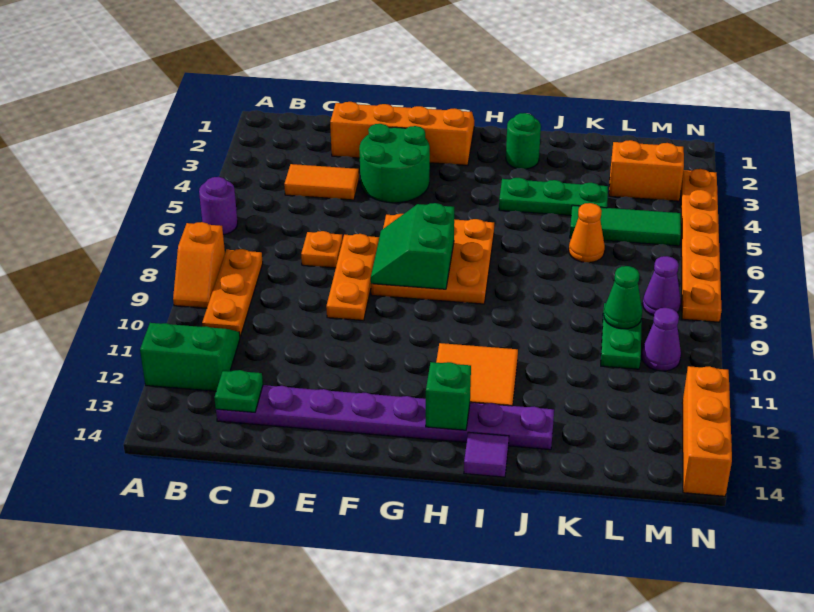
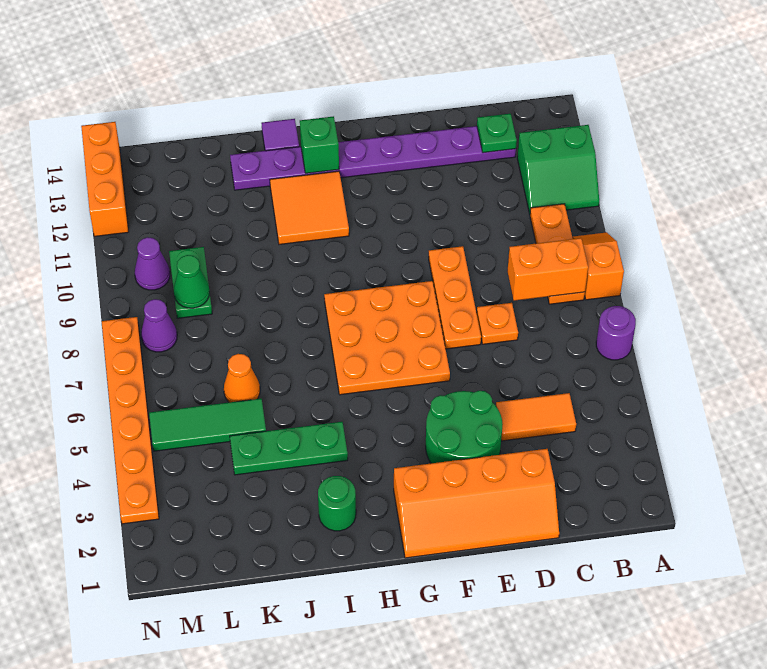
green 2x2 slope [371,203,454,289] -> none
orange 1x2 brick [609,140,684,201] -> orange 1x2 brick moved to [507,238,588,301]

